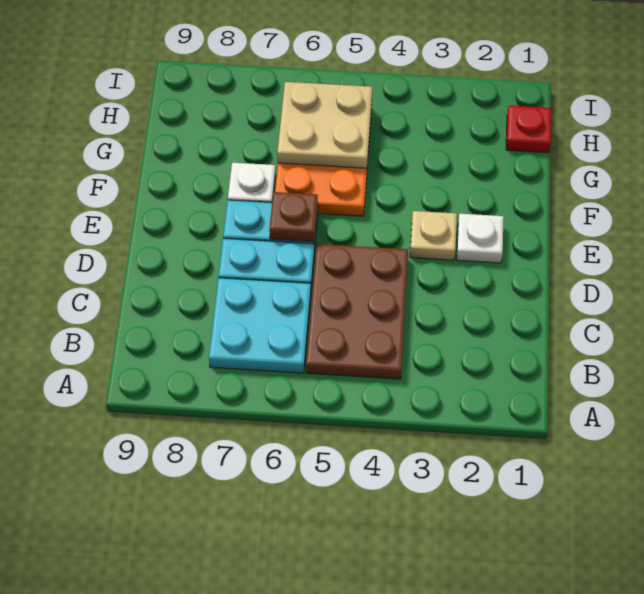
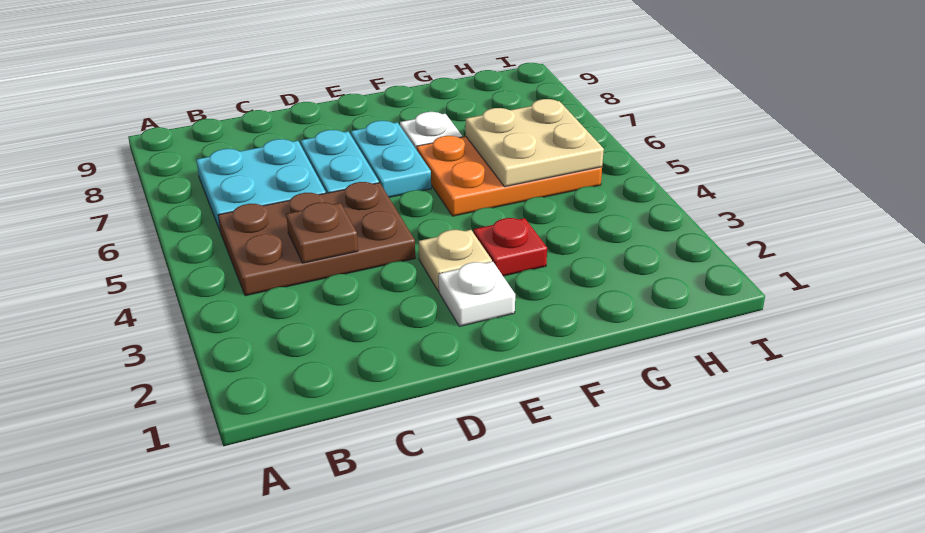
brown 1x1 plate [270,192,318,242] -> brown 1x1 plate moved to [286,202,358,263]
red 1x1 plate [506,106,551,153] -> red 1x1 plate moved to [474,218,547,276]

